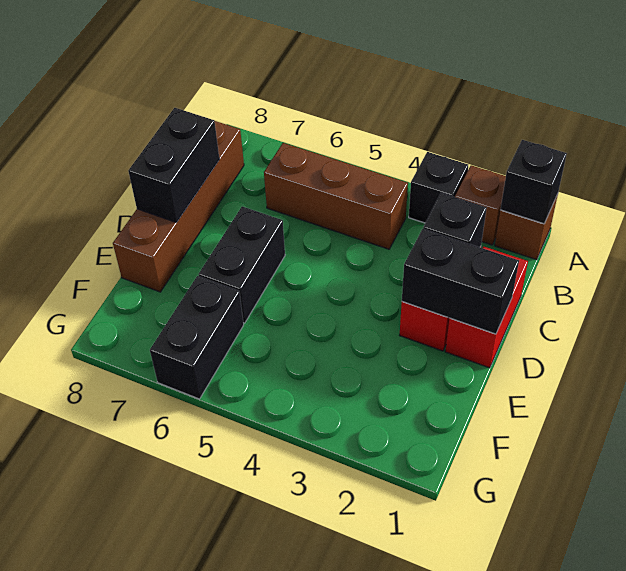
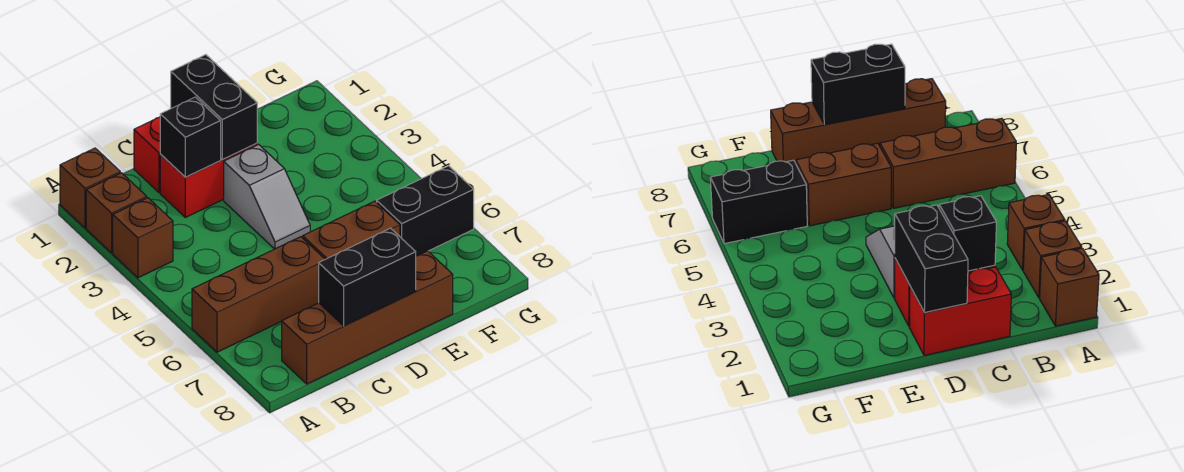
black 1x1 brick [500,140,567,224] -> none
black 1x1 brick [409,152,468,223] -> brown 1x1 brick [113,198,173,278]
brown 1x3 brick [264,143,408,249] -> brown 1x3 brick turned to [192,237,325,352]
none -> grey 1x2 slope [224,145,310,249]
black 1x2 brick [198,206,285,323] -> brown 1x2 brick [303,201,400,259]

